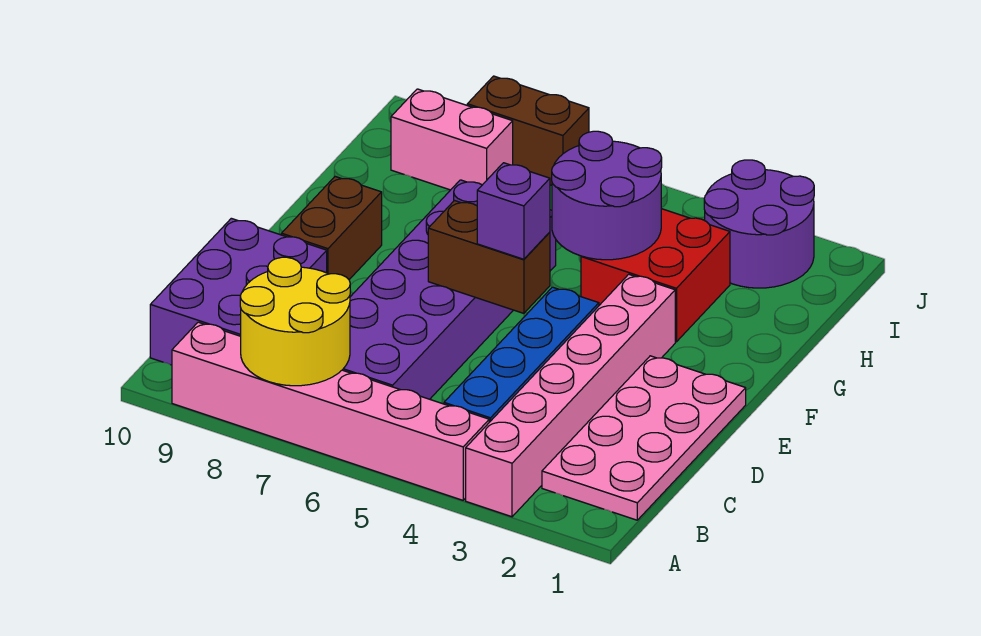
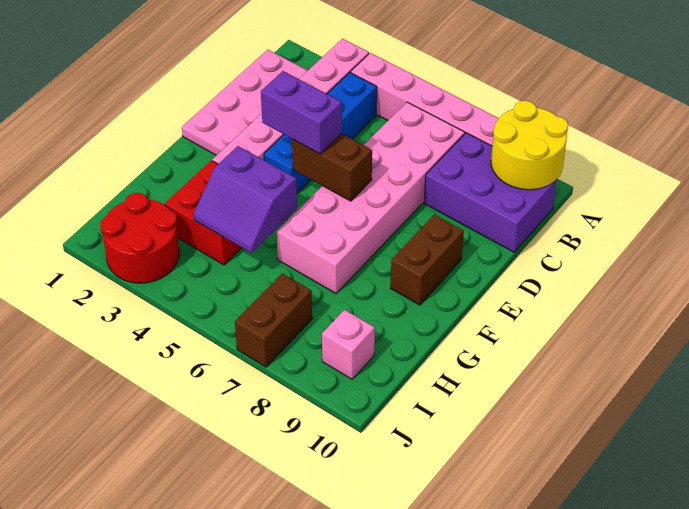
yellow 2x2 round brick [240,257,350,386] -> yellow 2x2 round brick moved to [491,101,568,190]
purple 2x6 brick [343,180,556,399] -> pink 2x6 brick [277,102,465,293]
purple 2x3 brick [150,218,327,365] -> purple 2x3 brick turned to [424,133,557,252]
purple 1x1 brick [477,163,550,259] -> purple 1x2 brick [261,71,342,154]
purple 2x2 round brick [552,131,662,260] -> purple 2x2 slope [193,146,297,253]
purple 2x2 round brick [704,160,814,288] -> red 2x2 round brick [100,193,179,283]
pink 1x2 brick [391,89,513,190] -> pink 1x1 brick [322,310,375,379]
brown 1x2 brick [467,76,589,185] -> brown 1x2 brick turned to [235,273,312,367]

